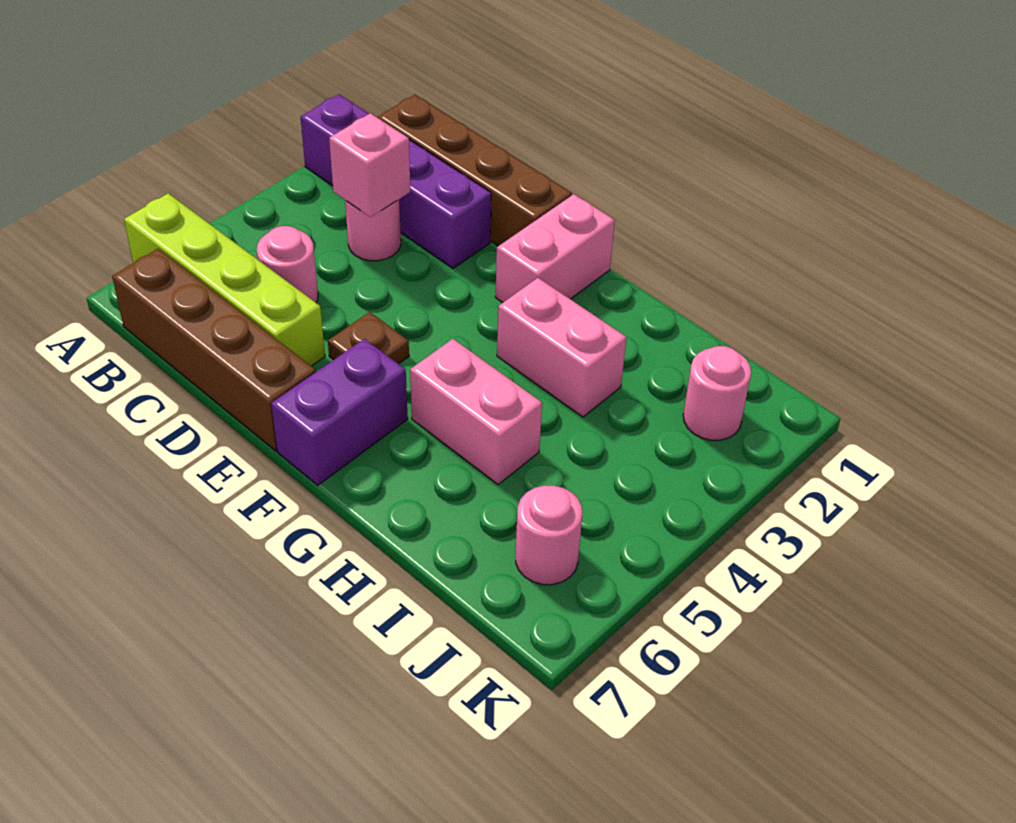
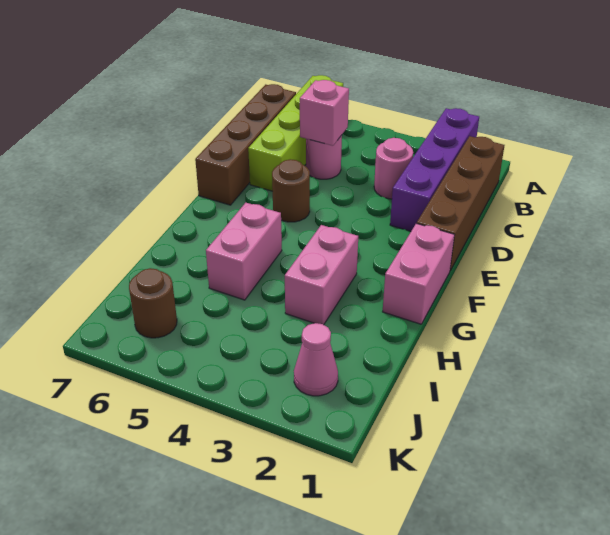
pink 1x1 brick [329,113,410,217] -> pink 1x1 brick moved to [300,80,349,146]
brown 1x1 plate [328,312,409,364] -> brown 1x1 round brick [272,159,310,222]
pink 1x2 brick [496,194,615,303] -> pink 1x2 brick turned to [383,223,454,324]
purple 1x2 brick [271,339,408,485] -> none
pink 1x1 round brick [683,346,751,440] -> pink 1x1 cone [294,323,338,396]
pink 1x1 round brick [516,486,582,585] -> brown 1x1 round brick [129,268,177,338]

